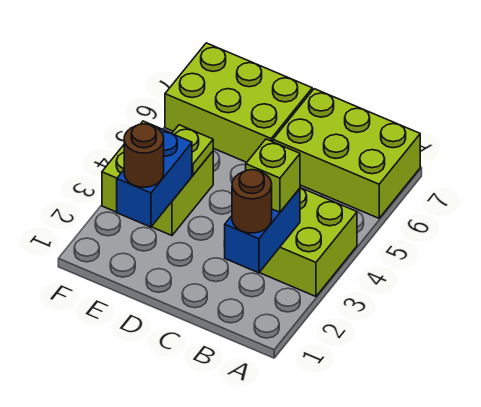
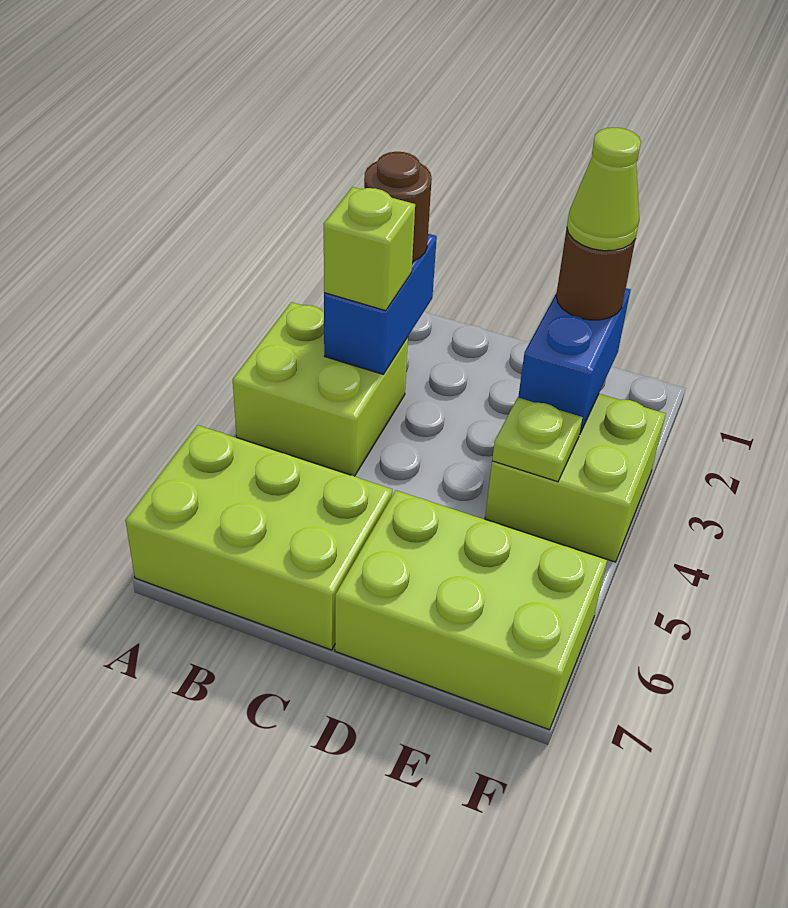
none -> lime 1x1 cone [567,127,641,251]

